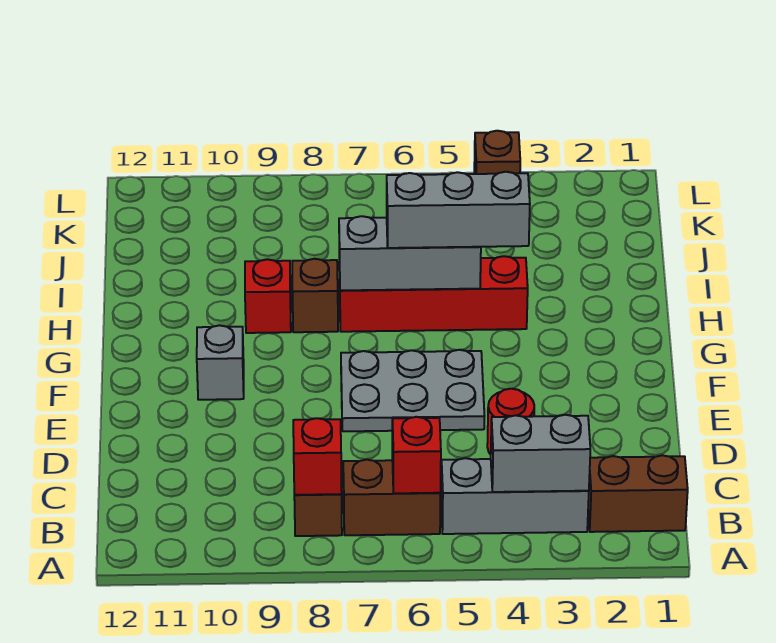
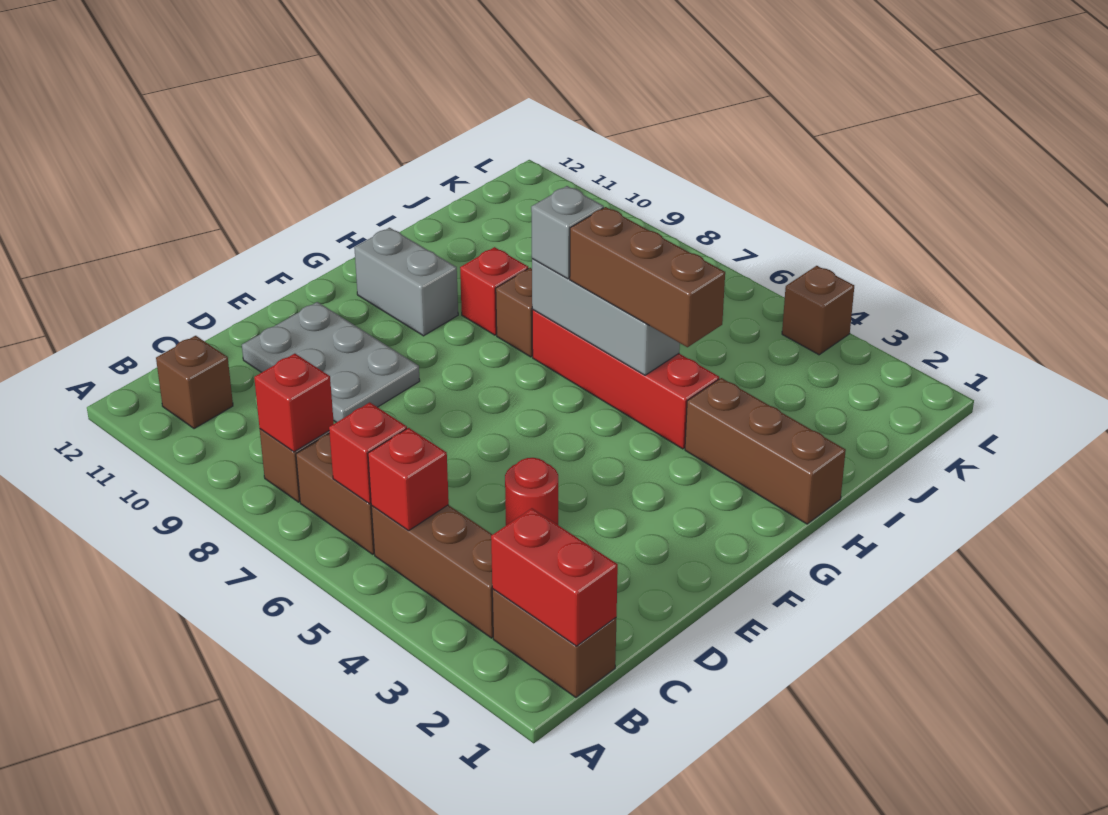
none -> red 1x2 brick [491,508,618,646]
grey 1x3 brick [441,458,589,534] -> brown 1x3 brick [371,505,493,638]
grey 1x2 brick [491,415,590,492] -> grey 1x2 brick moved to [354,228,458,336]
none -> red 1x1 brick [368,428,449,531]
none -> brown 1x1 brick [156,336,233,429]
grey 2x3 plate [341,350,484,431] -> grey 2x3 plate moved to [242,302,420,422]
grey 1x1 brick [197,325,244,400] -> grey 1x1 brick moved to [531,186,604,279]
none -> brown 1x3 brick [685,378,846,524]
grey 1x3 brick [387,172,530,248] -> brown 1x3 brick [570,207,725,347]

